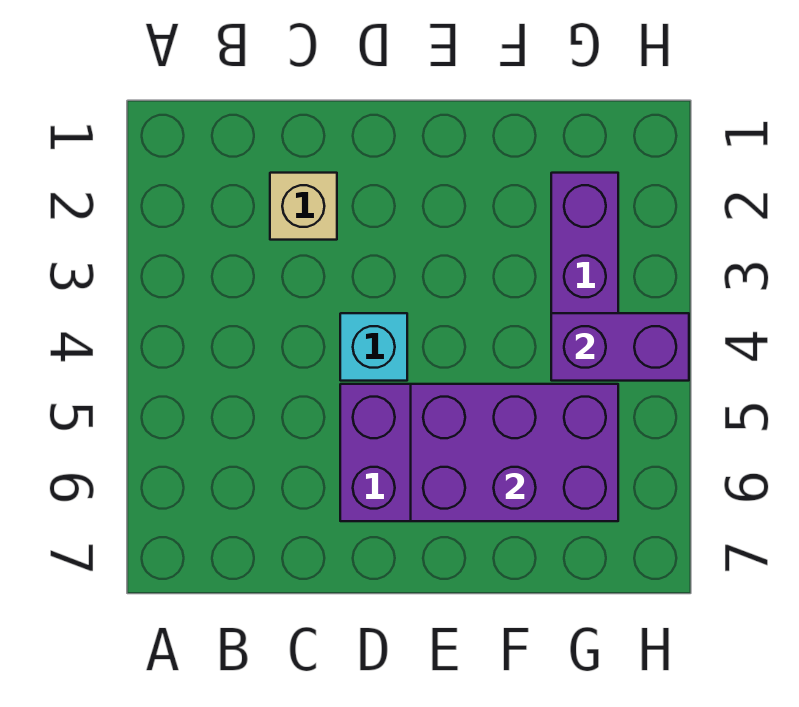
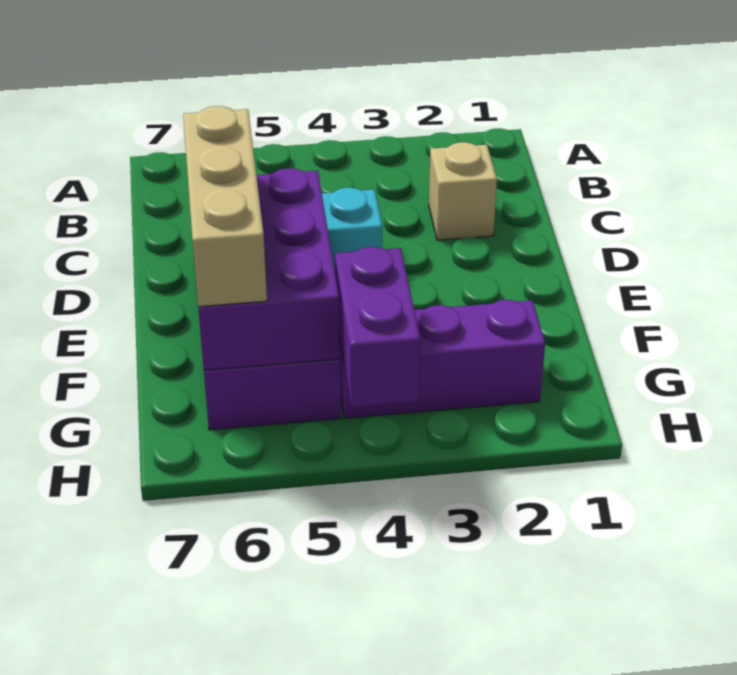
none -> tan 1x3 brick [183,106,267,307]

